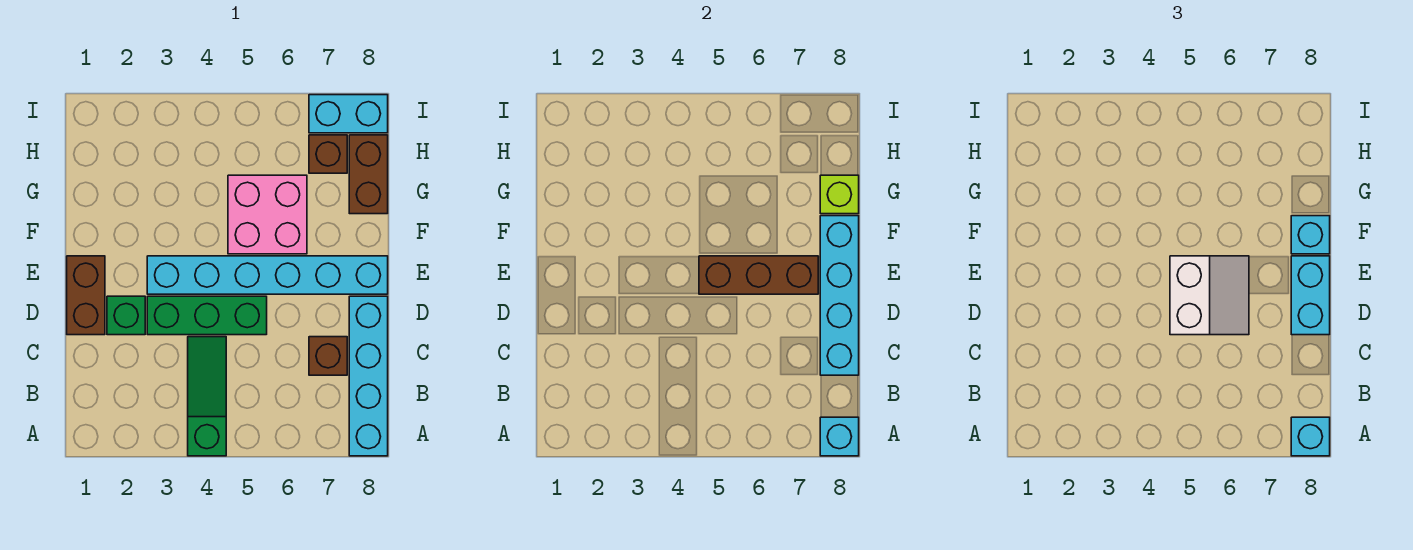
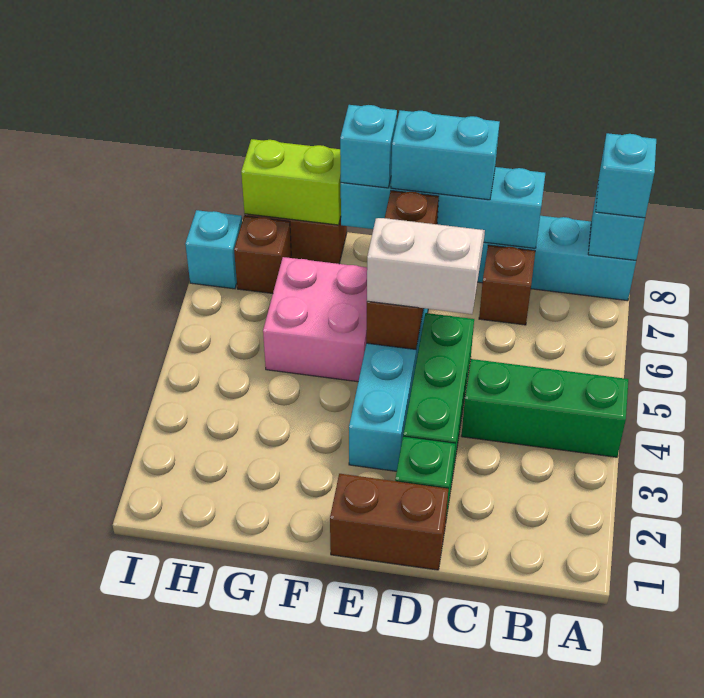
green 1x3 slope [188,337,226,456] -> green 1x3 brick [462,359,628,457]
lime 1x1 brick [820,175,859,214] -> lime 1x2 brick [241,139,341,225]
cyan 1x2 brick [309,95,388,133] -> cyan 1x1 brick [185,210,242,289]

